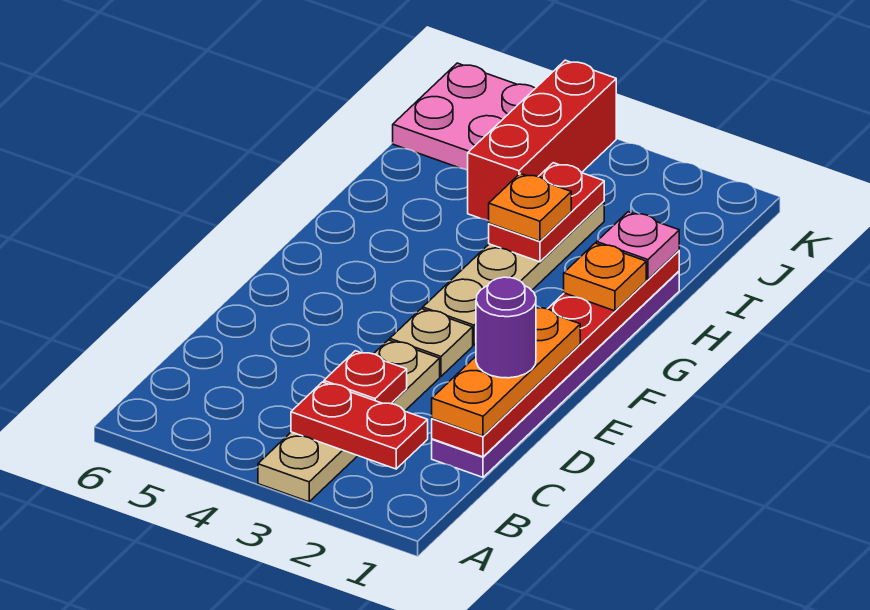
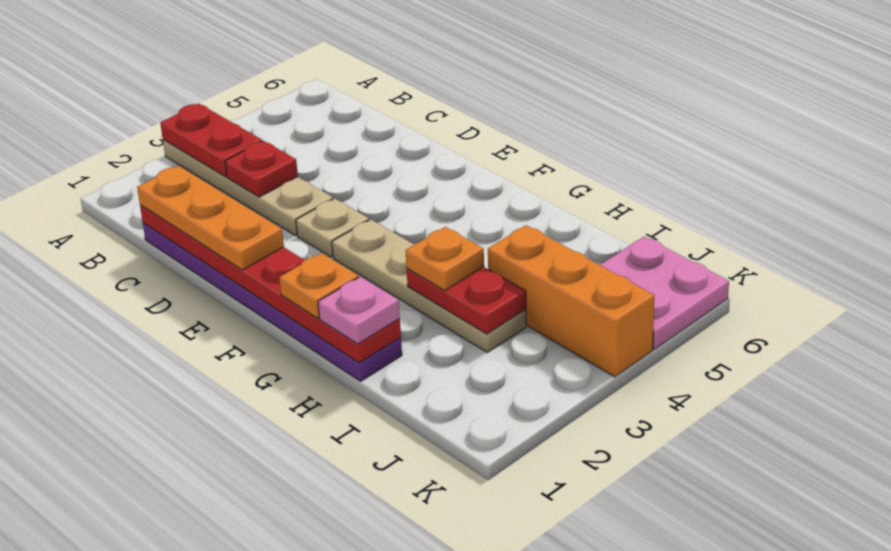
red 1x2 plate [291,382,428,469] -> red 1x2 plate turned to [160,104,262,177]
purple 1x1 round brick [476,277,536,378] -> none
red 1x3 brick [468,60,616,221] -> orange 1x3 brick [488,225,655,377]

